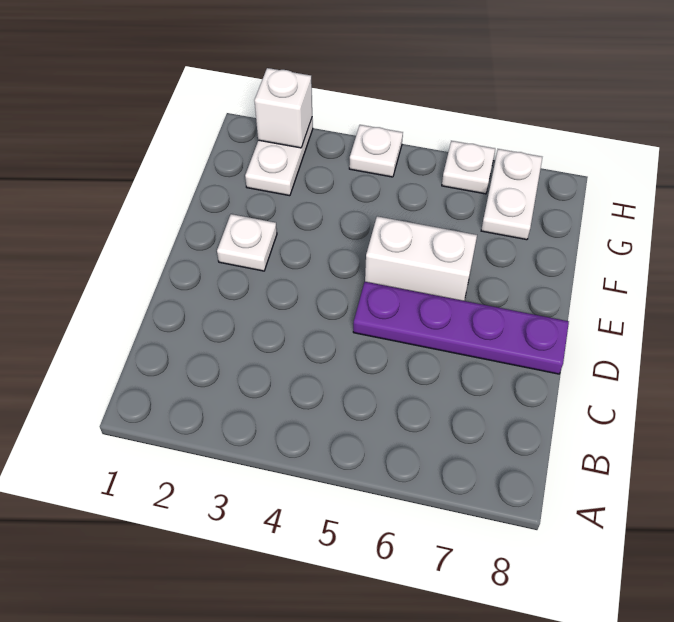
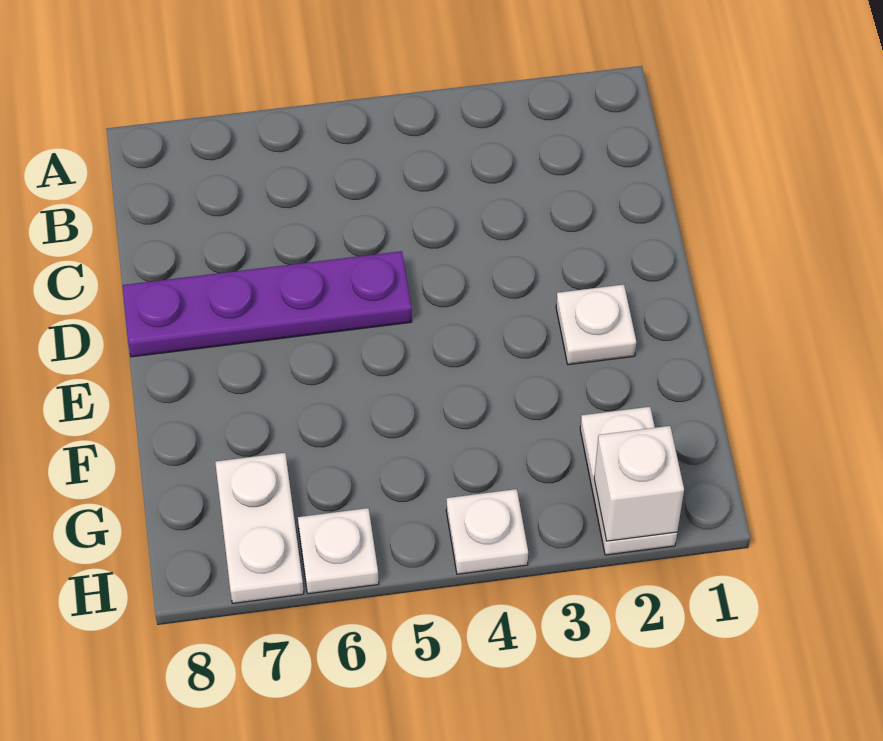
white 1x2 brick [365,216,477,301] -> none

